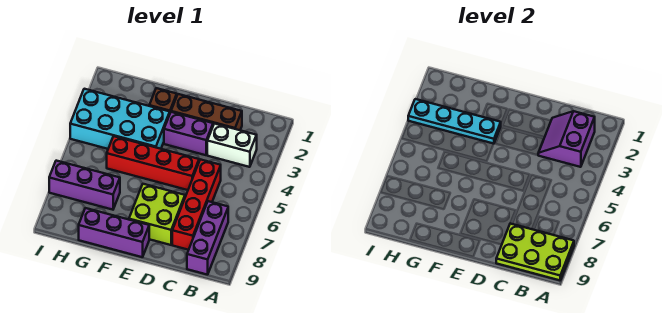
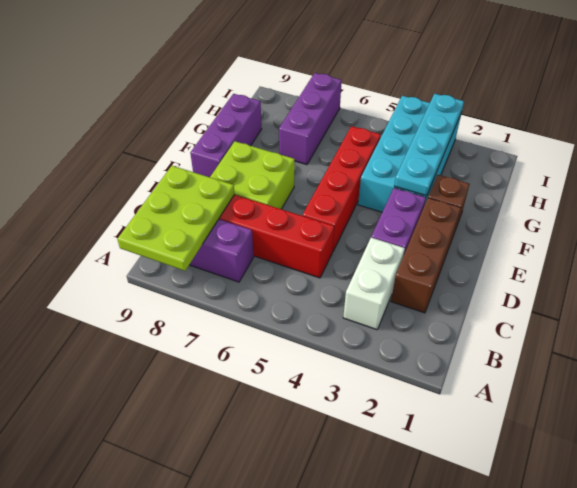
purple 2x2 slope [538,111,595,167] -> none

